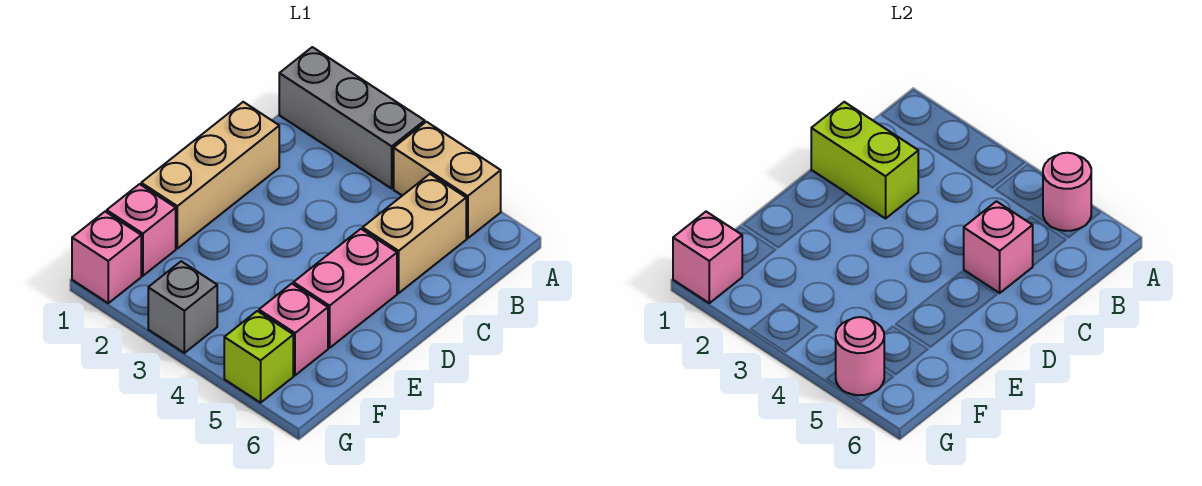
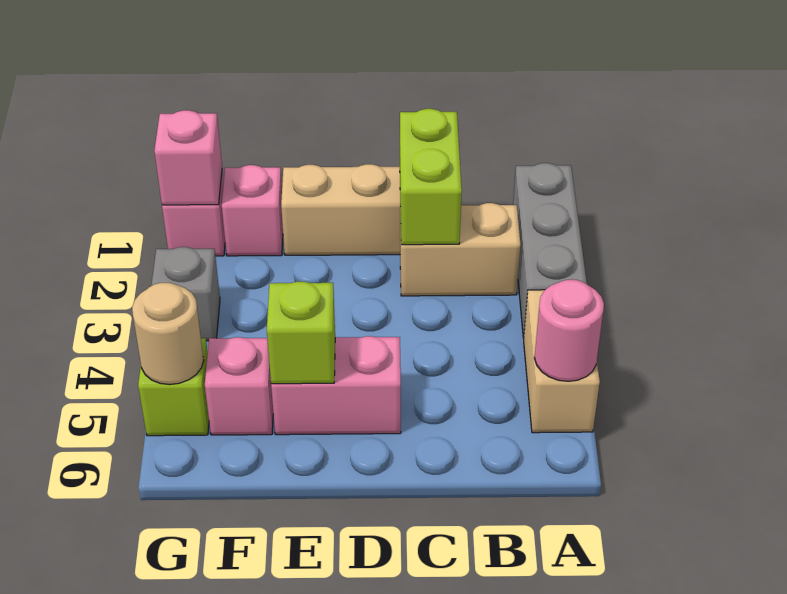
tan 1x2 brick [363,174,466,293] -> tan 1x2 brick moved to [400,203,520,296]
pink 1x1 brick [964,201,1033,293] -> none
none -> lime 1x1 brick [267,282,335,384]
pink 1x1 round brick [836,317,884,395] -> tan 1x1 round brick [132,283,204,385]

